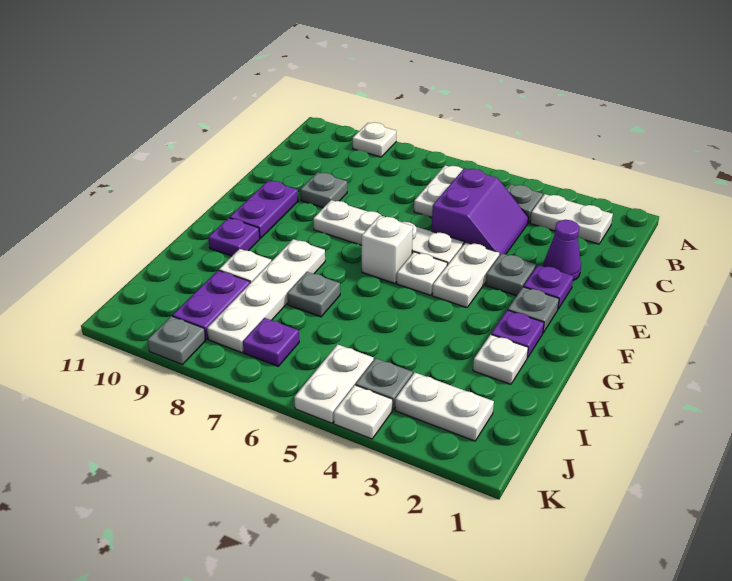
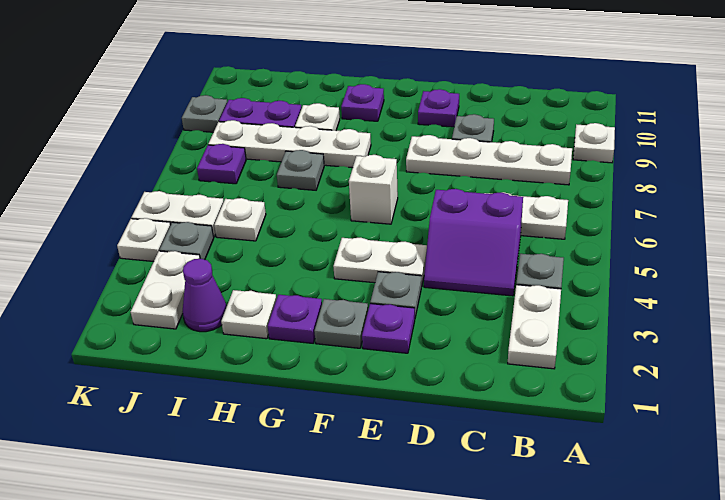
purple 1x1 cone [543,220,581,281] -> purple 1x1 cone moved to [182,259,227,332]
white 1x4 plate [313,200,464,265] -> white 1x4 plate turned to [406,135,572,185]
purple 1x2 plate [230,180,298,238] -> purple 1x1 plate [418,89,459,127]
white 1x1 plate [397,252,447,295] -> white 1x1 plate moved to [214,198,266,241]

